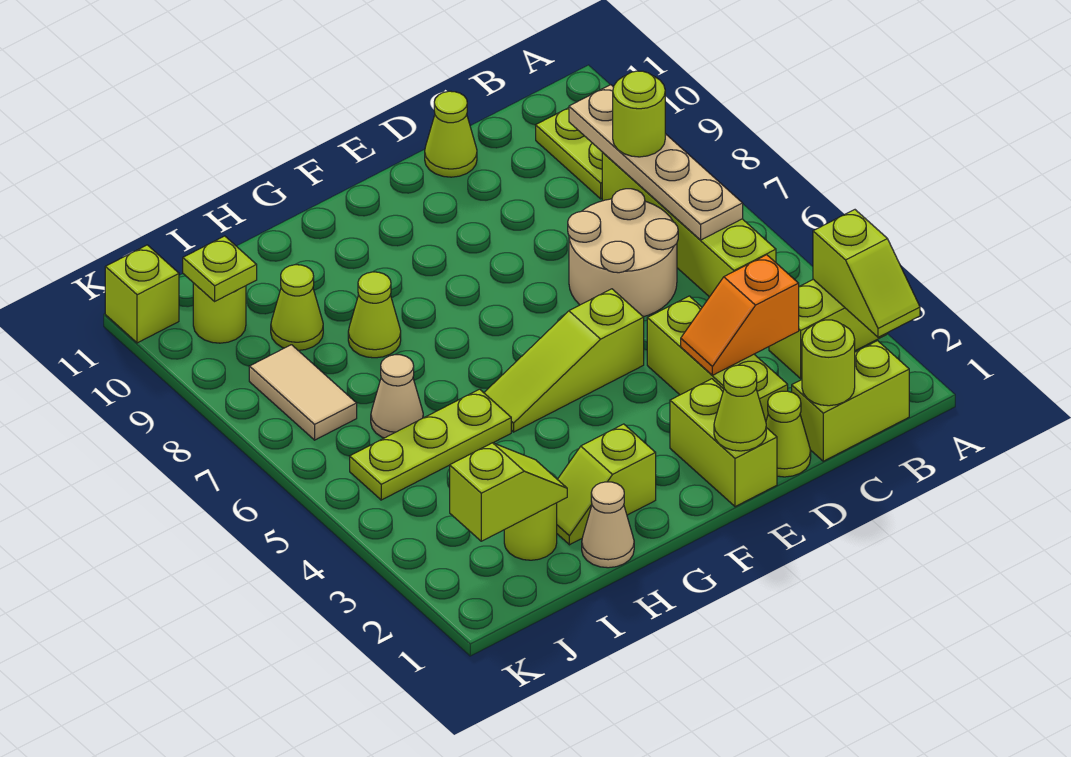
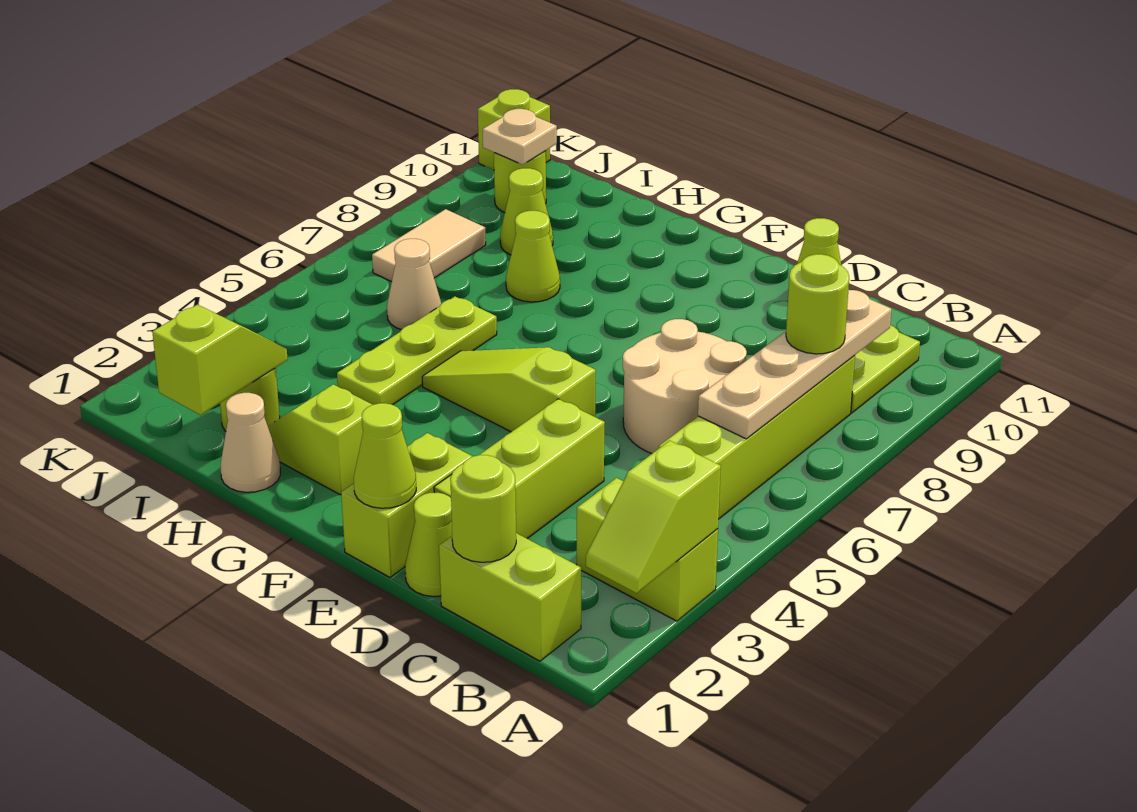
orange 1x2 slope [681,255,799,375] -> none
lime 1x3 plate [350,389,511,500] -> lime 1x3 plate turned to [337,296,497,405]
lime 1x2 slope [450,443,567,541] -> lime 1x2 slope turned to [152,305,288,415]
lime 1x1 plate [183,236,257,301] -> tan 1x1 plate [483,109,557,165]

